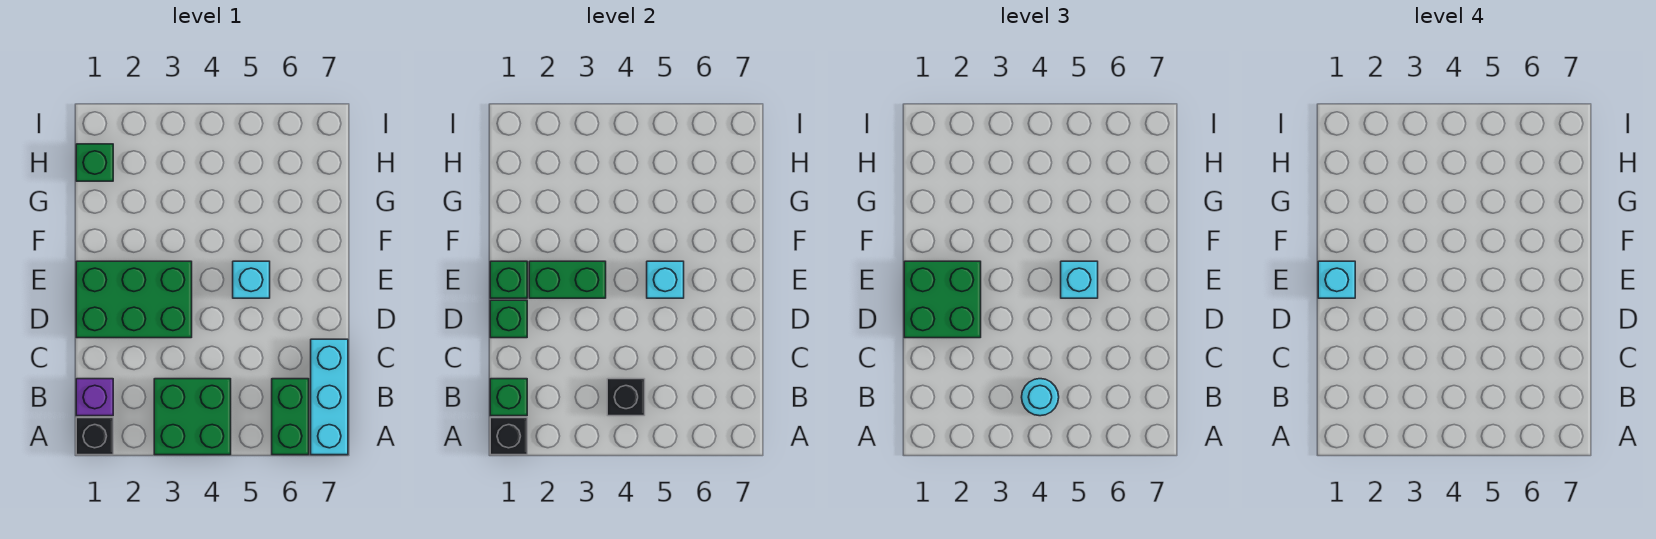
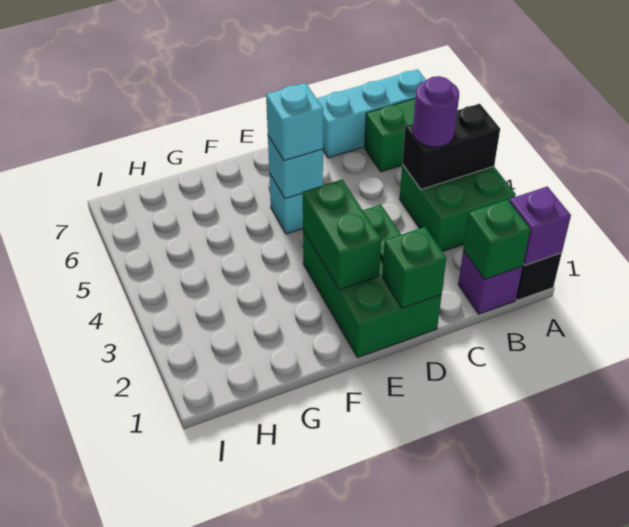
black 1x1 brick [490,418,527,455] -> purple 1x1 brick [509,186,571,265]
black 1x1 brick [607,379,645,416] -> black 1x2 brick [402,104,500,189]
cyan 1x1 round brick [1022,379,1059,416] -> purple 1x1 round brick [413,76,459,147]
green 2x2 brick [904,261,981,338] -> none
green 1x1 brick [490,261,527,298] -> none
cyan 1x1 brick [1318,261,1355,298] -> none
green 1x1 brick [76,144,113,181] -> none

